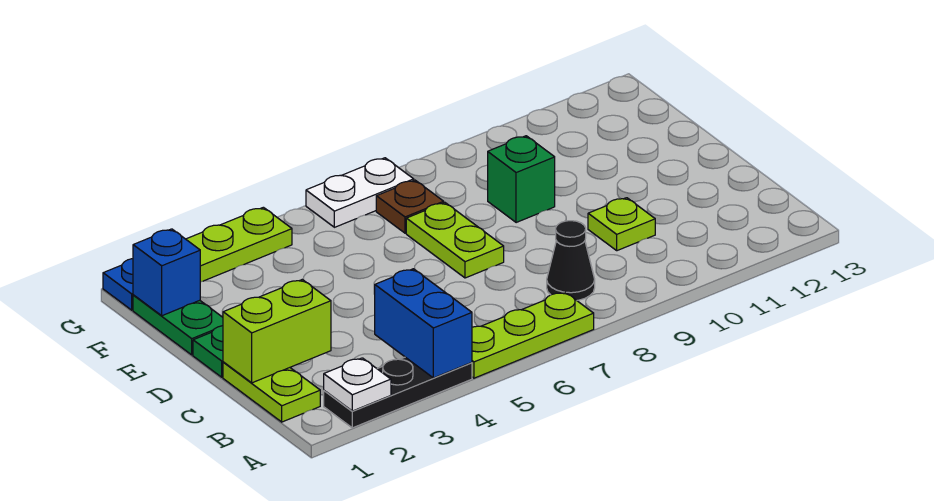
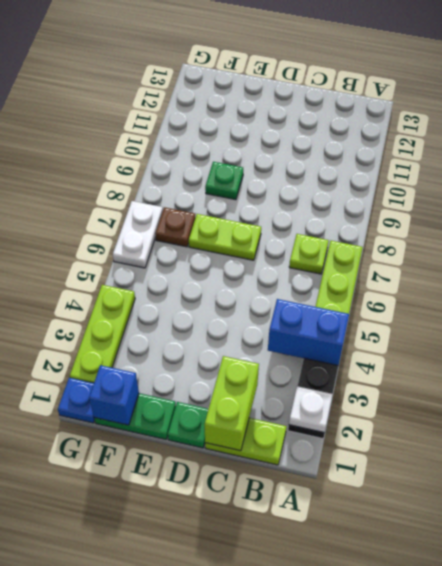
black 1x1 cone [547,221,595,300] -> none
lime 1x1 plate [588,198,655,251] -> lime 1x1 plate moved to [289,234,329,274]
green 1x1 brick [488,136,555,223] -> green 1x1 plate [205,162,243,200]

